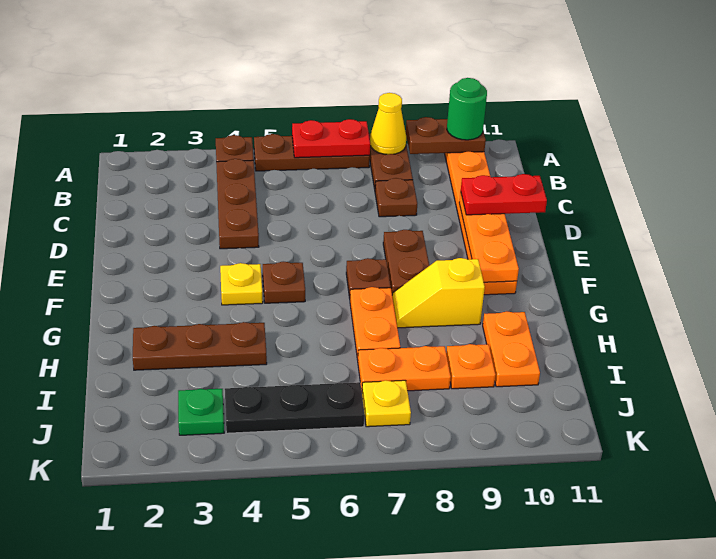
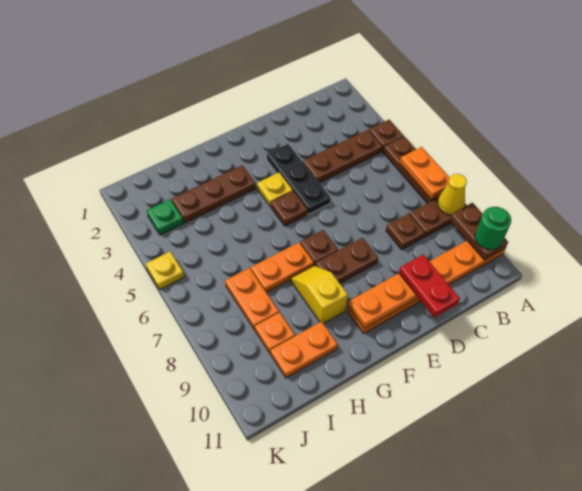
red 1x2 plate [292,119,370,158] -> orange 1x2 plate [400,147,450,200]
brown 1x3 plate [133,322,267,370] -> brown 1x3 plate turned to [172,165,256,223]
black 1x3 plate [225,382,364,433] -> black 1x3 plate moved to [267,144,331,214]
yellow 1x1 plate [362,380,411,427] -> yellow 1x1 plate moved to [146,251,184,290]

